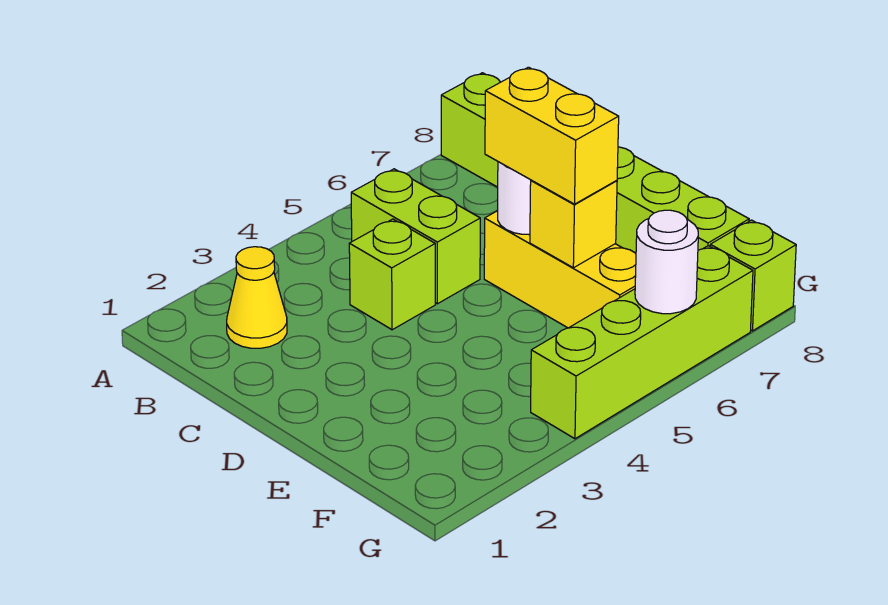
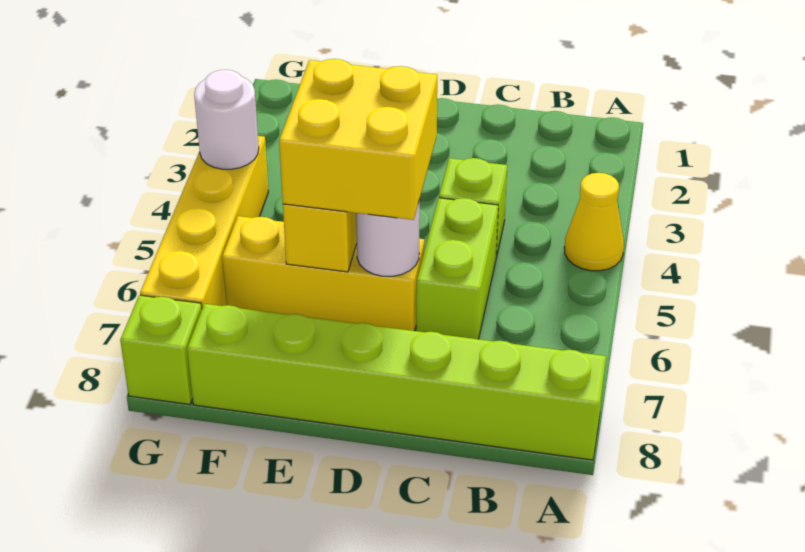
yellow 1x1 cone [227,247,287,348] -> yellow 1x1 cone moved to [564,173,624,271]
lime 1x2 brick [351,169,480,304] -> lime 1x2 brick turned to [416,198,498,339]
yellow 1x2 brick [485,67,619,204] -> yellow 2x2 brick [279,59,437,220]
lime 1x4 brick [531,246,753,439] -> yellow 1x4 brick [140,136,268,308]
white 1x1 round brick [635,210,698,314] -> white 1x1 round brick moved to [194,70,259,169]

